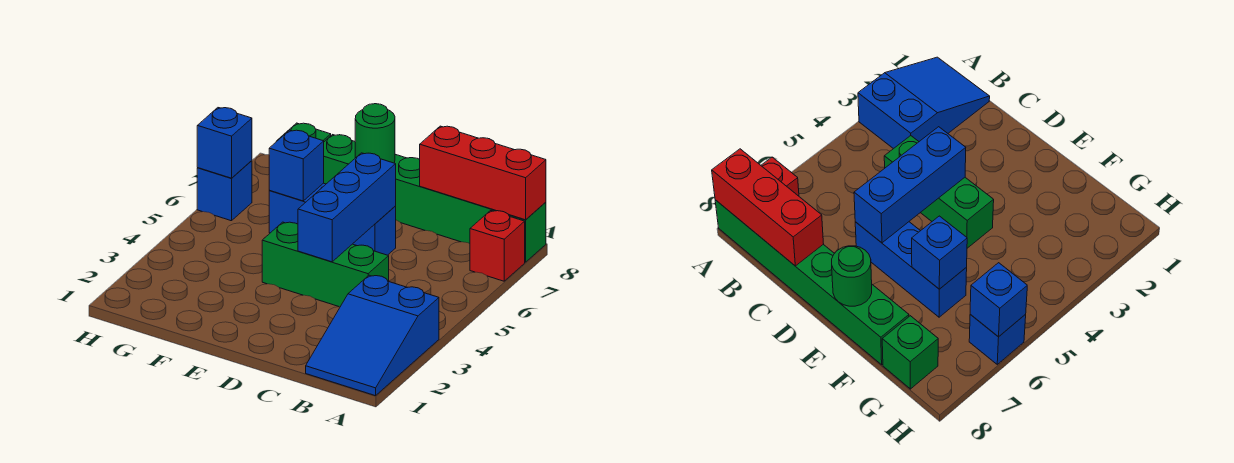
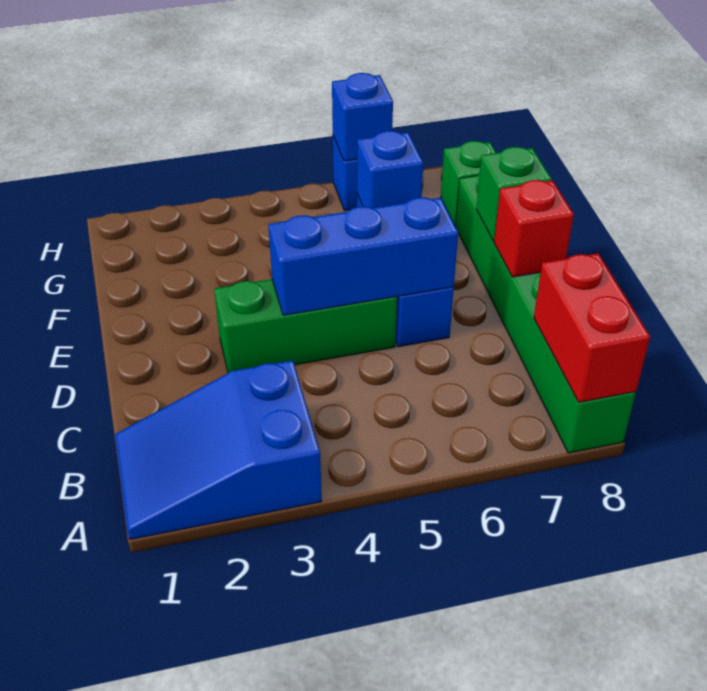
red 1x1 brick [470,211,525,281] -> red 1x1 brick moved to [494,180,574,277]
red 1x3 brick [420,126,546,220] -> red 1x2 brick [534,253,650,402]
green 1x3 brick [262,222,389,307] -> green 1x3 brick turned to [214,279,397,373]
green 1x1 round brick [355,104,395,163] -> green 1x1 brick [476,147,552,241]

